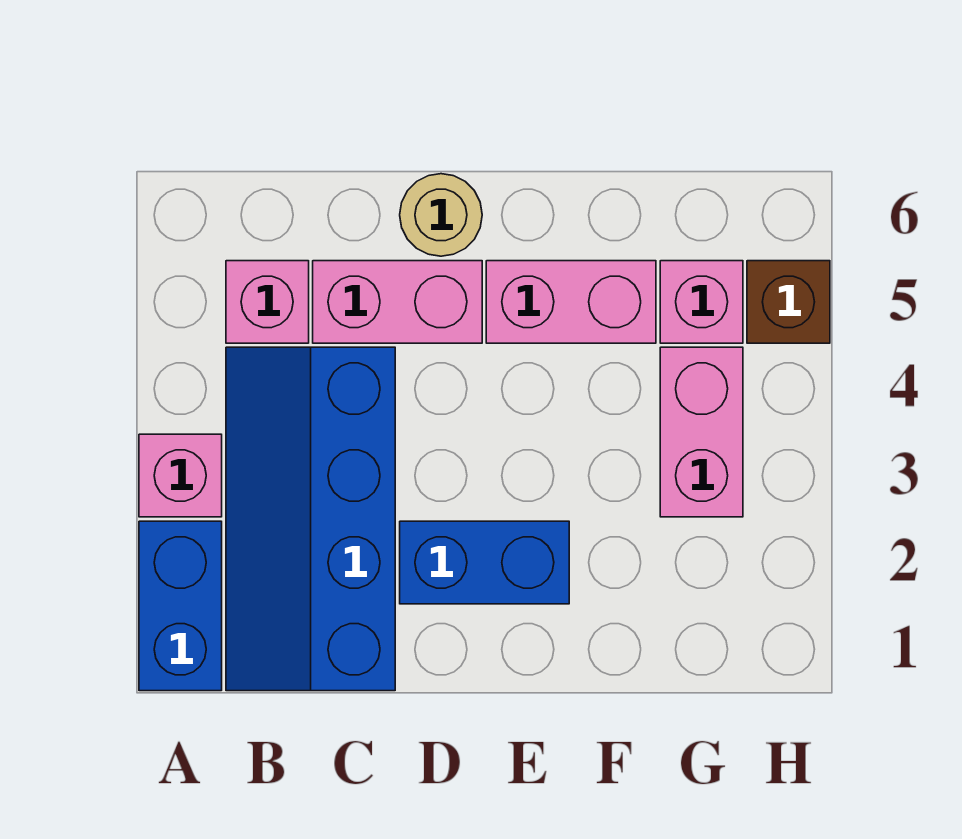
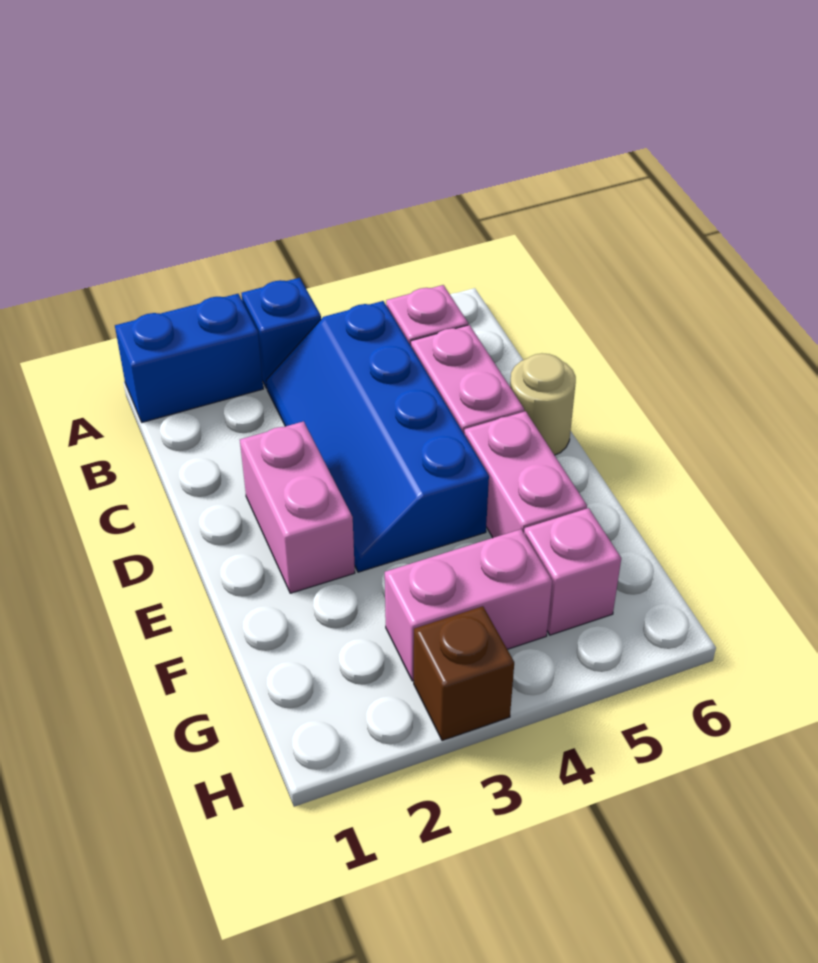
pink 1x1 brick [139,434,222,517] -> blue 1x1 brick [242,278,321,388]
blue 2x4 slope [226,347,395,691] -> blue 2x4 slope turned to [266,301,489,572]
blue 1x2 brick [400,521,569,604] -> pink 1x2 brick [240,421,355,593]
brown 1x1 brick [747,261,830,343] -> brown 1x1 brick moved to [414,606,514,741]

